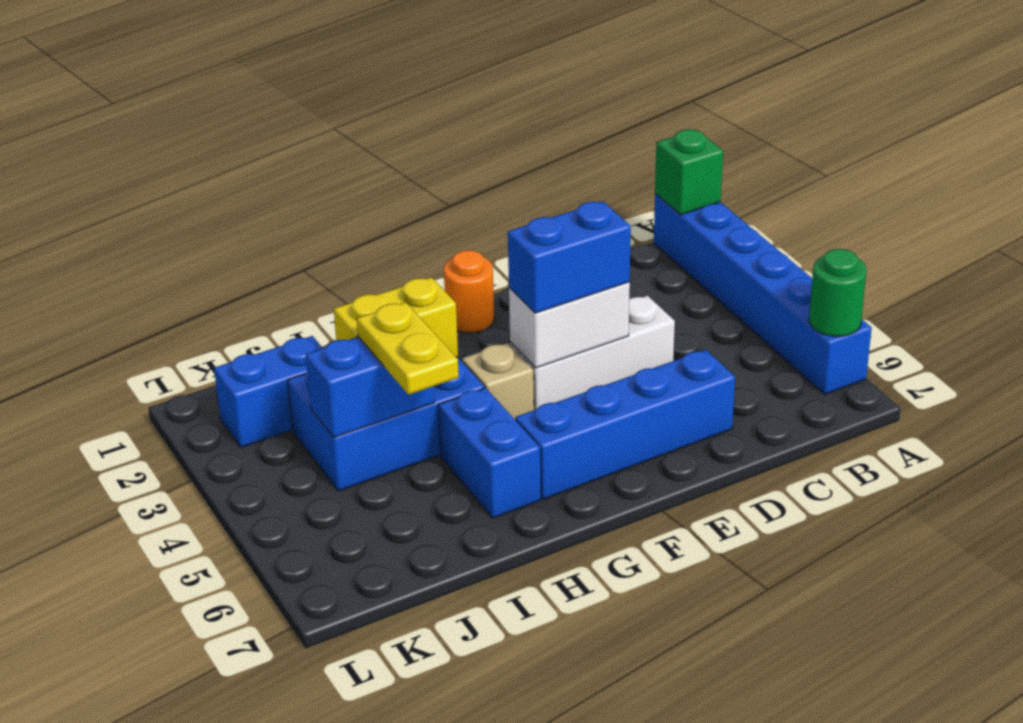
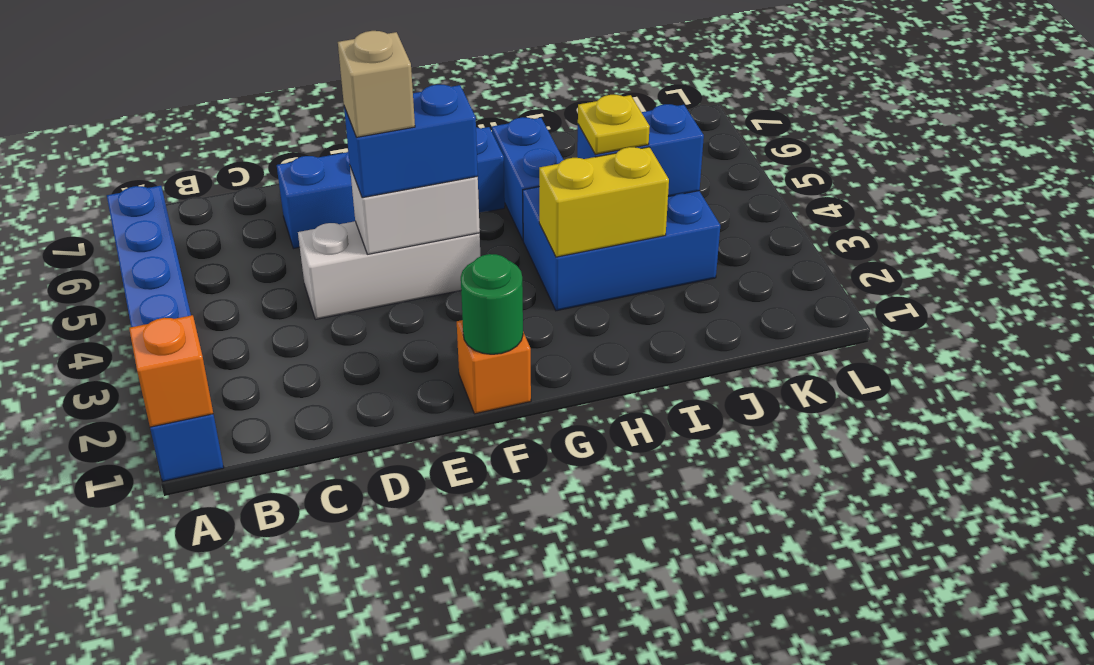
green 1x1 brick [655,129,723,215] -> orange 1x1 brick [129,315,213,427]
green 1x1 round brick [809,249,866,336] -> green 1x1 round brick moved to [461,254,523,354]
orange 1x1 round brick [444,250,494,333] -> orange 1x1 brick [457,320,531,414]
tan 1x1 brick [462,343,534,419] -> tan 1x1 brick moved to [338,31,415,137]
yellow 1x2 plate [357,302,459,395] -> yellow 1x1 plate [578,95,650,155]
blue 1x2 brick [214,336,322,447] -> none

